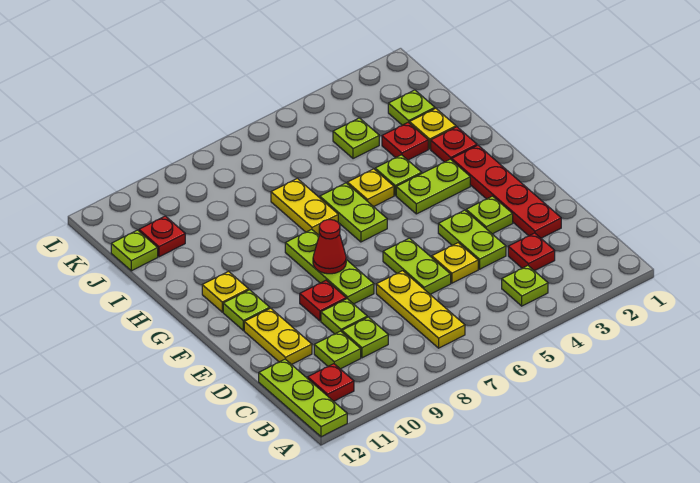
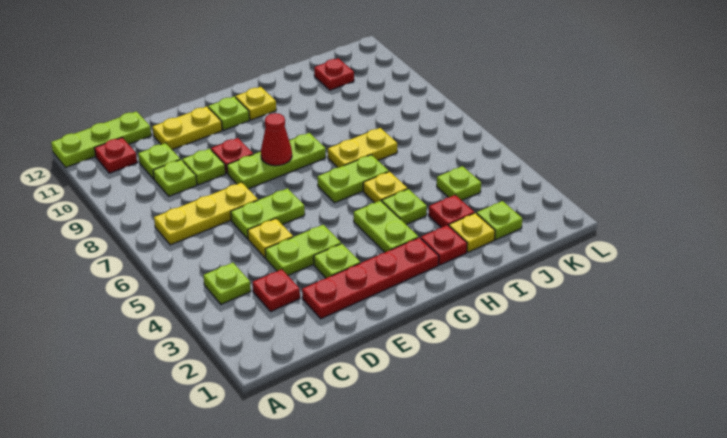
lime 1x1 plate [111,230,158,271] -> none

